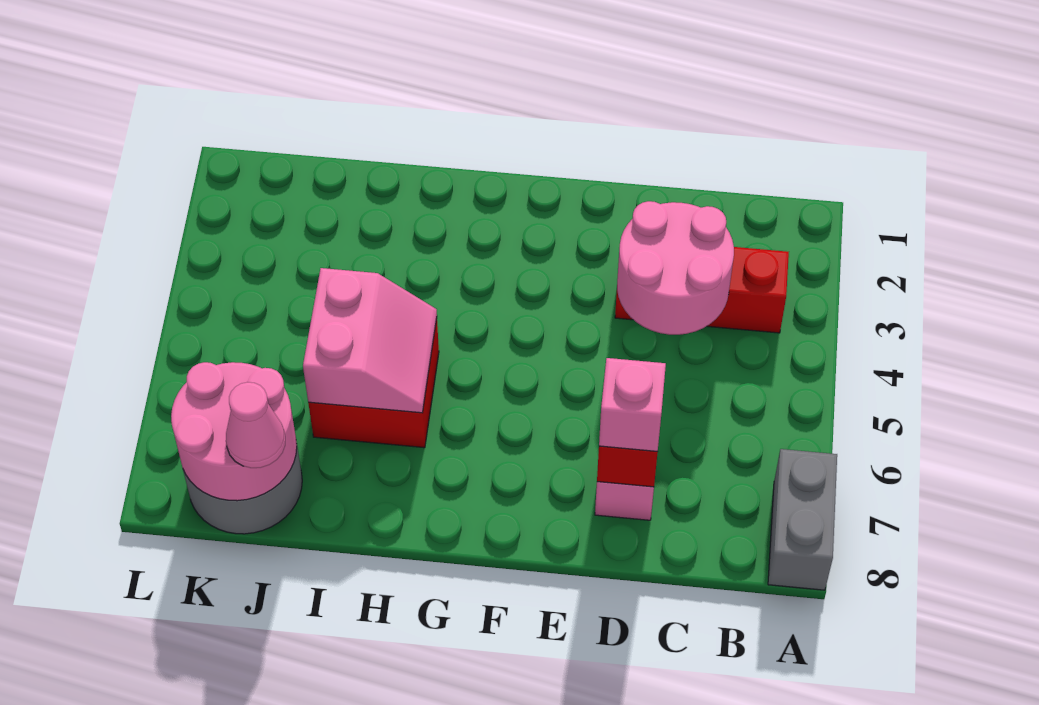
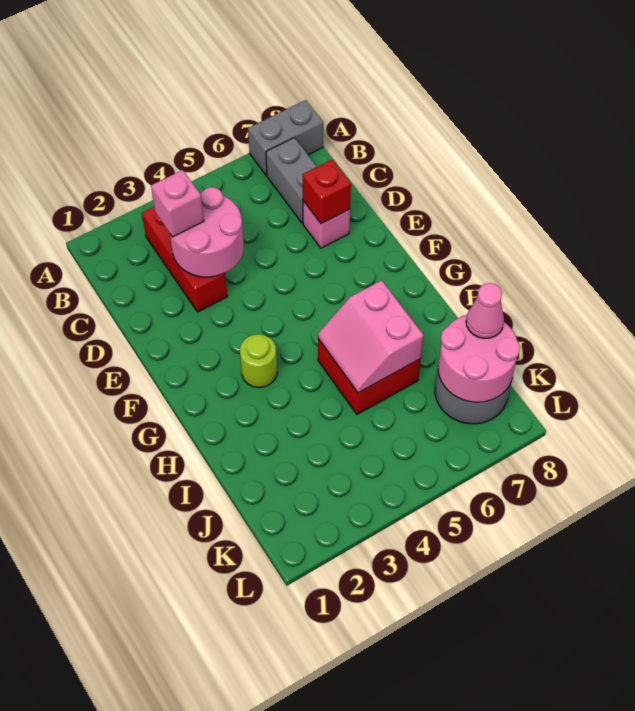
none -> grey 1x2 brick [266,138,317,223]
pink 1x1 brick [599,358,666,452] -> pink 1x1 brick moved to [151,170,204,237]
none -> lime 1x1 round brick [240,334,277,388]
pink 2x2 slope [303,268,437,413] -> pink 2x2 slope turned to [318,280,424,393]

